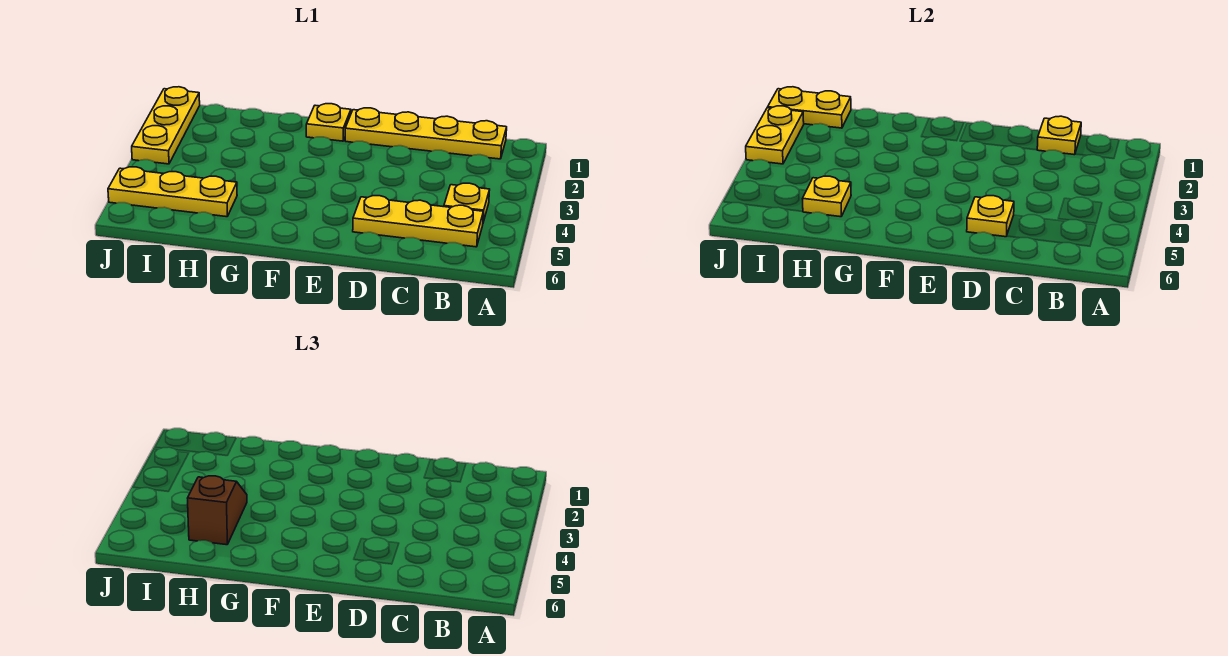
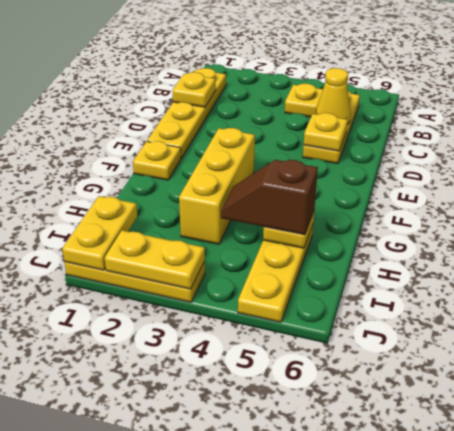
none -> yellow 1x1 cone [316,68,351,125]
none -> yellow 1x3 brick [179,128,255,244]

